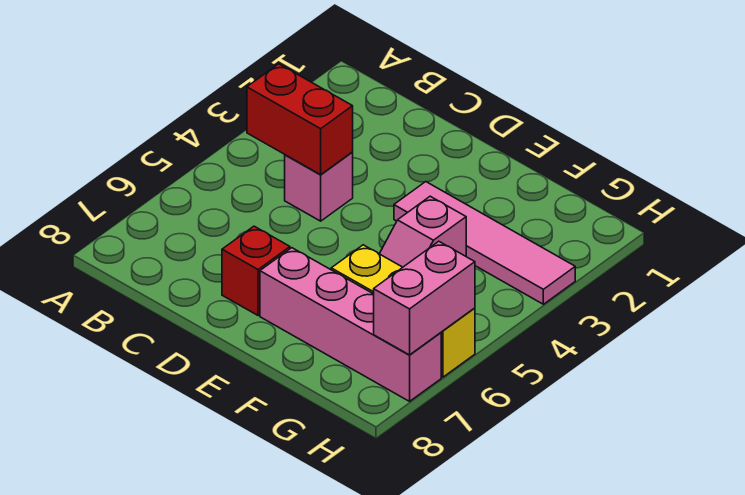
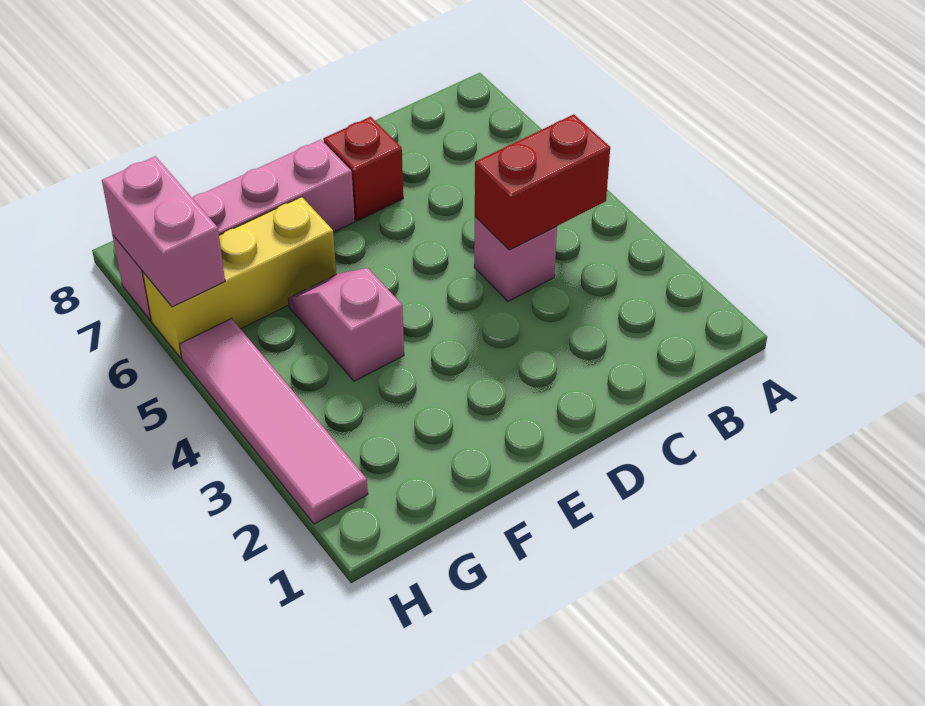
pink 1x4 tile [394,182,575,304] -> pink 1x4 tile turned to [180,319,368,524]

